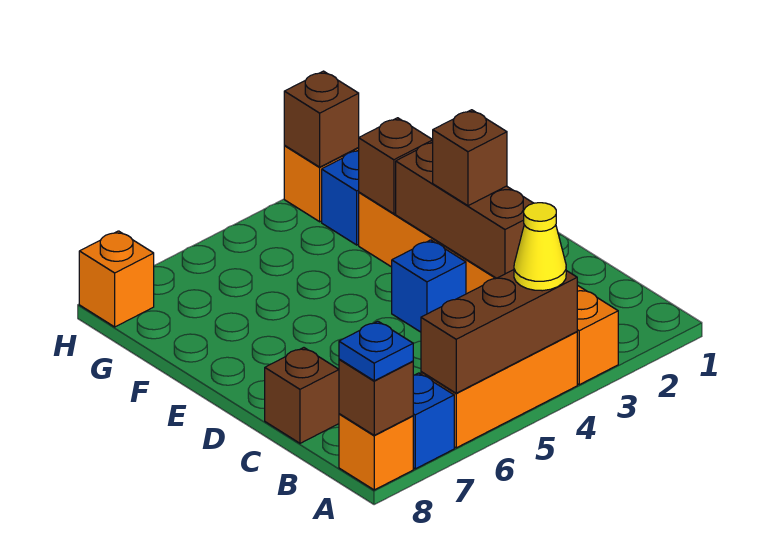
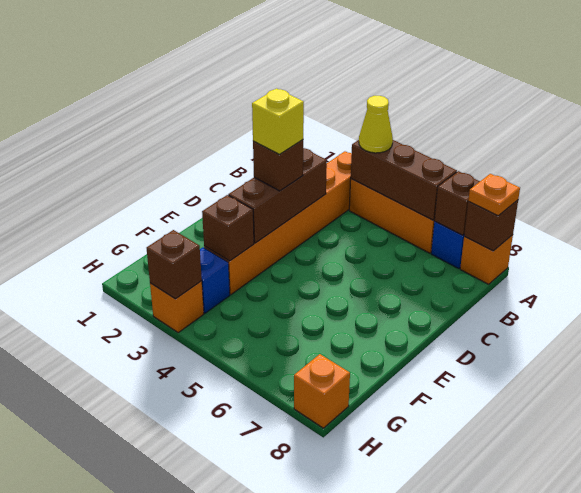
blue 1x1 plate [339,321,413,381] -> orange 1x1 plate [468,174,520,216]
brown 1x1 brick [265,348,339,443] -> brown 1x1 brick moved to [434,171,480,235]
none -> yellow 1x1 brick [252,89,304,155]
blue 1x1 brick [392,240,466,332] -> none

